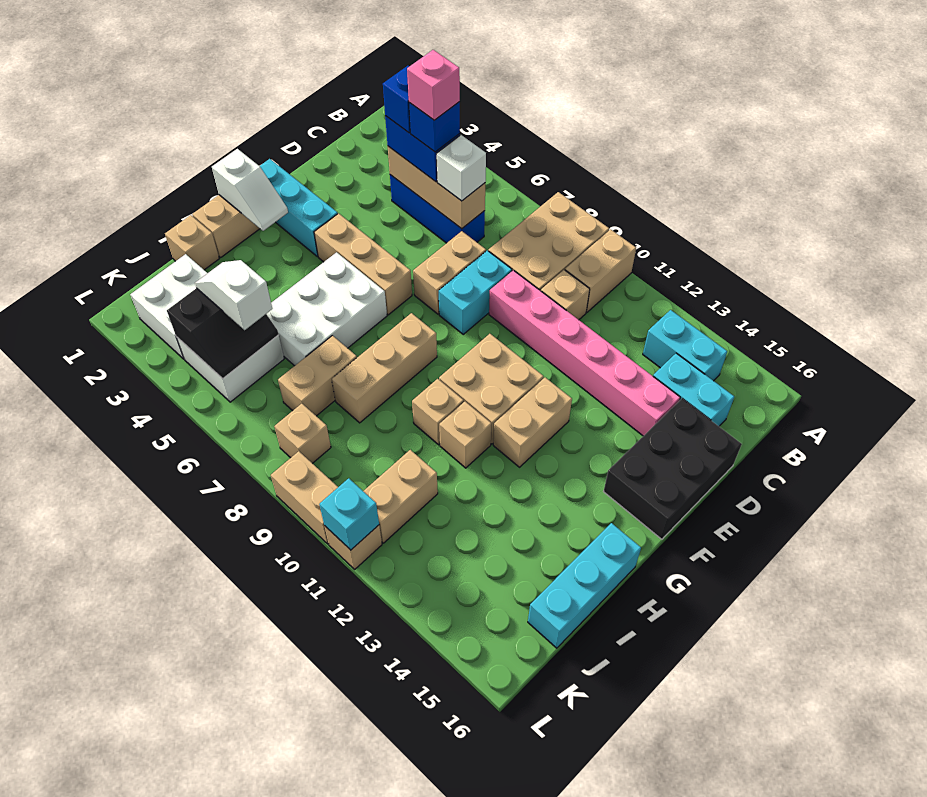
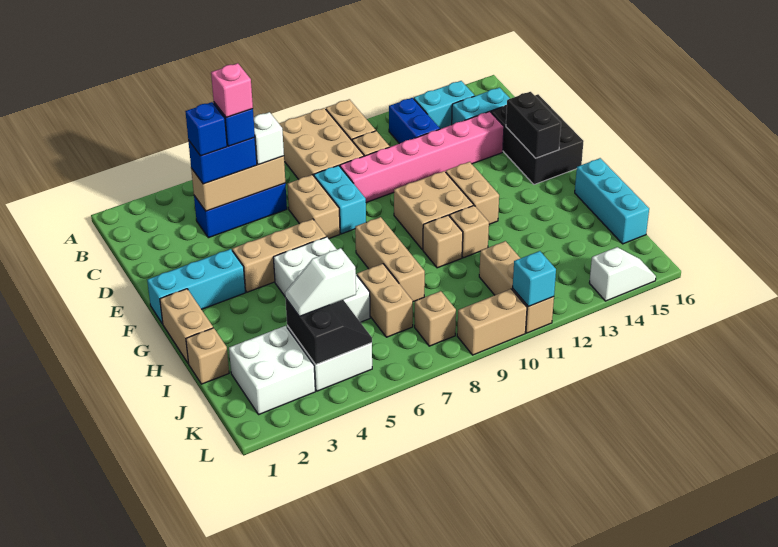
none -> blue 1x2 brick [389,98,440,144]
none -> black 1x2 brick [506,92,561,158]
white 1x2 slope [212,149,288,231] -> white 1x2 slope moved to [589,247,656,301]

